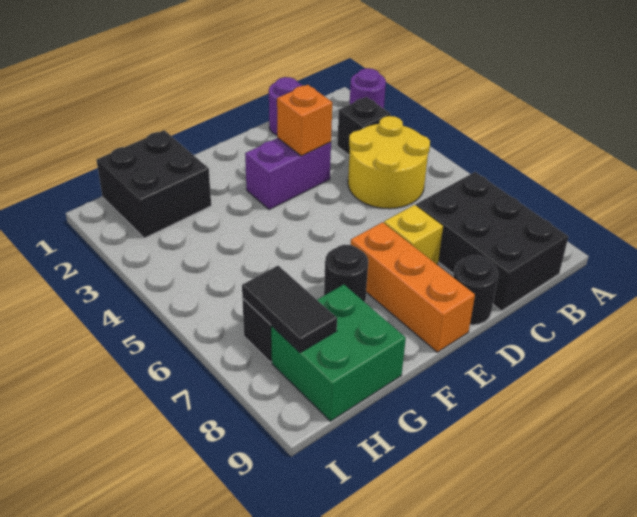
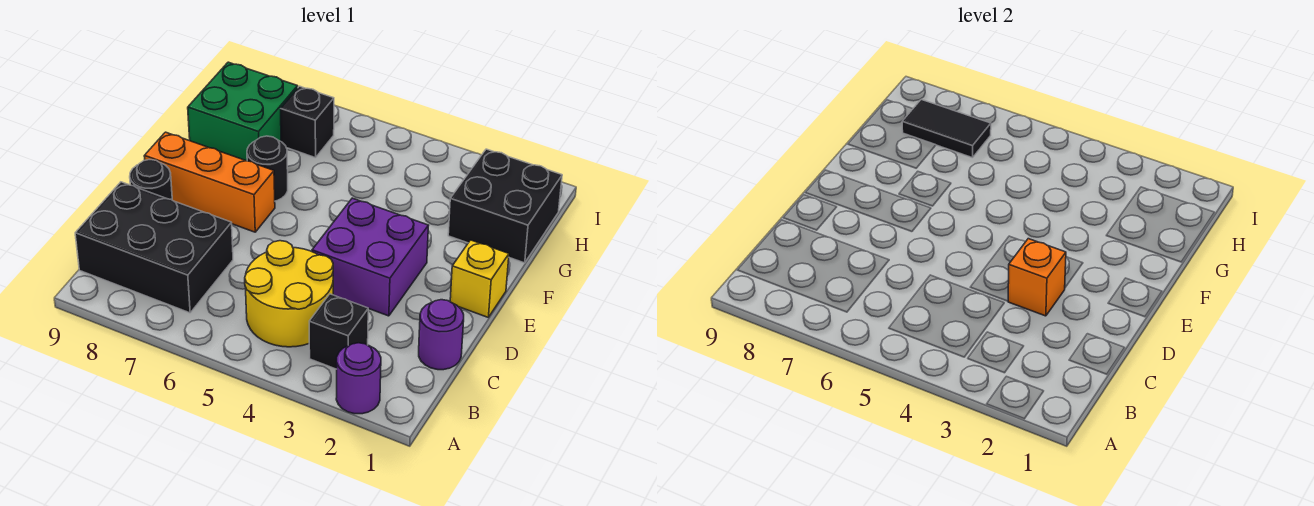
purple 1x2 brick [245,138,331,209] -> purple 2x2 brick [312,198,429,316]
yellow 1x1 brick [384,205,443,264] -> yellow 1x1 brick moved to [450,240,509,317]

